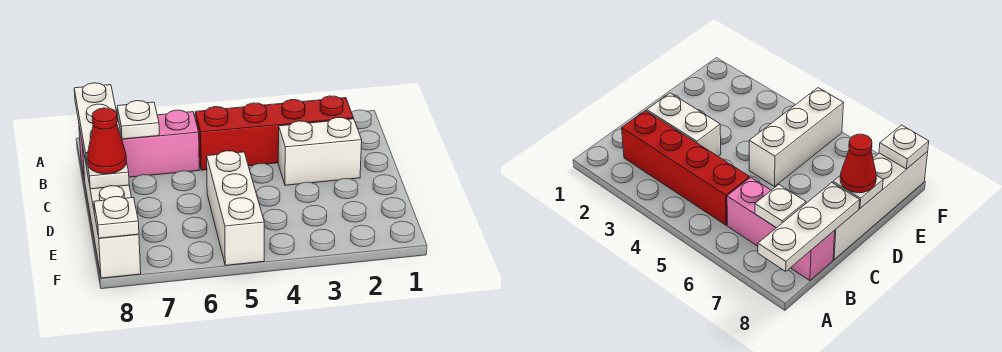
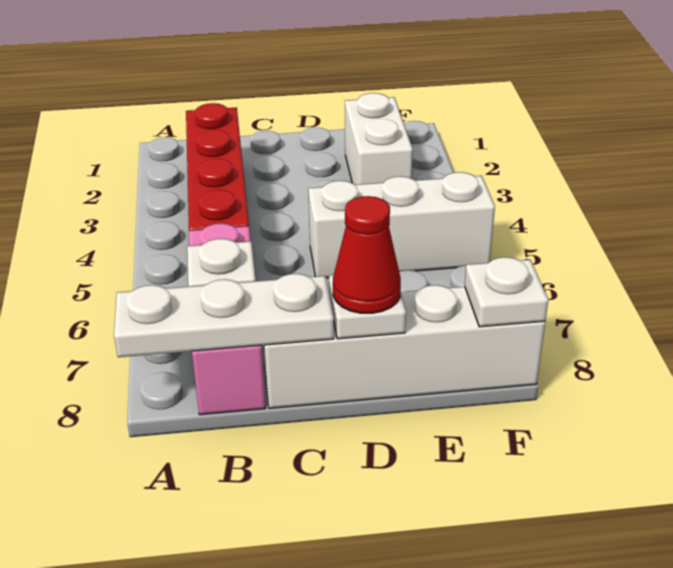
white 1x2 brick [278,117,362,185] -> white 1x2 brick moved to [345,93,413,185]

